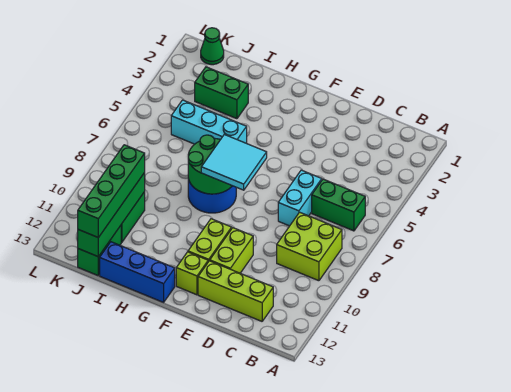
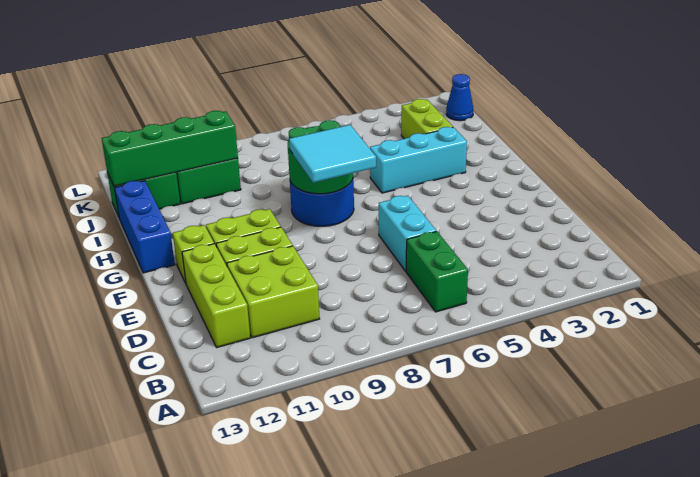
lime 2x2 brick [277,212,342,281] -> lime 2x2 brick moved to [227,246,320,338]
cyan 1x2 brick [278,170,322,226] -> cyan 1x2 brick turned to [379,196,436,271]
cyan 1x3 brick [171,100,247,144] -> cyan 1x3 brick turned to [370,127,467,193]
green 1x2 brick [195,67,248,119] -> lime 1x2 brick [401,99,453,139]
green 1x4 brick [78,145,145,237] -> none
green 1x1 cone [201,28,224,65] -> blue 1x1 cone [446,74,473,121]

